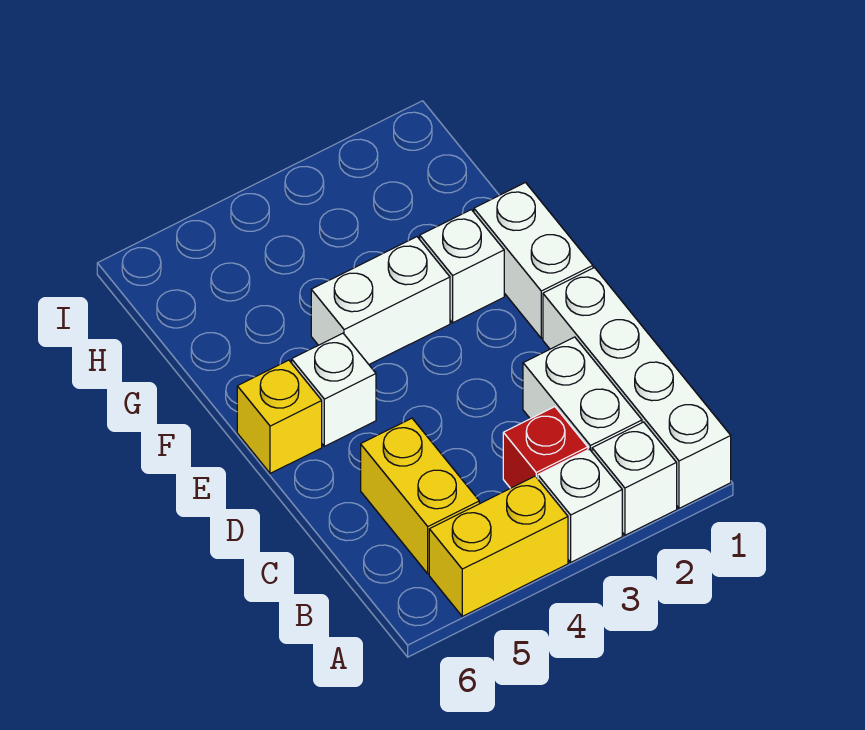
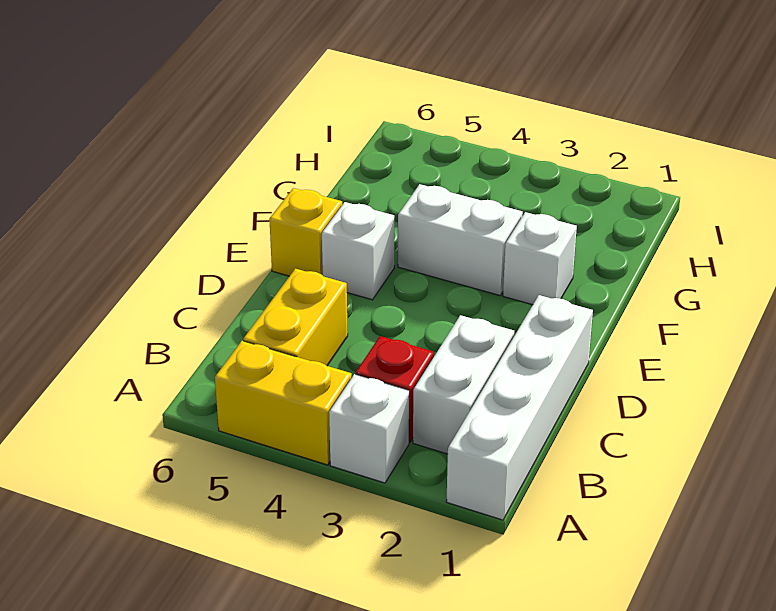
white 1x1 brick [592,422,677,535] -> none
white 1x2 brick [474,183,593,338] -> none

